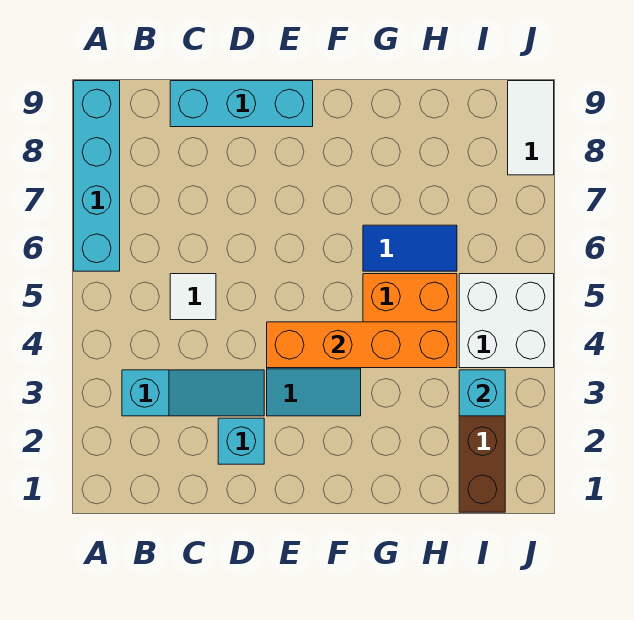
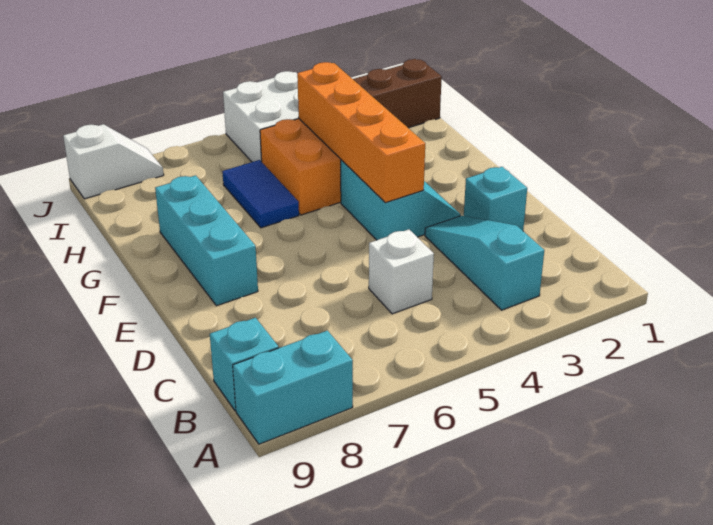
cyan 1x4 brick [74,81,120,271] -> cyan 1x2 brick [233,331,353,444]
white 1x1 tile [170,274,216,320] -> white 1x1 brick [369,229,434,314]
cyan 1x3 brick [170,81,313,127] -> cyan 1x3 brick moved to [155,175,258,306]
cyan 1x1 brick [459,370,505,416] -> cyan 1x1 brick moved to [210,318,279,411]
white 1x2 tile [508,81,554,175] -> white 1x2 slope [63,124,164,199]

